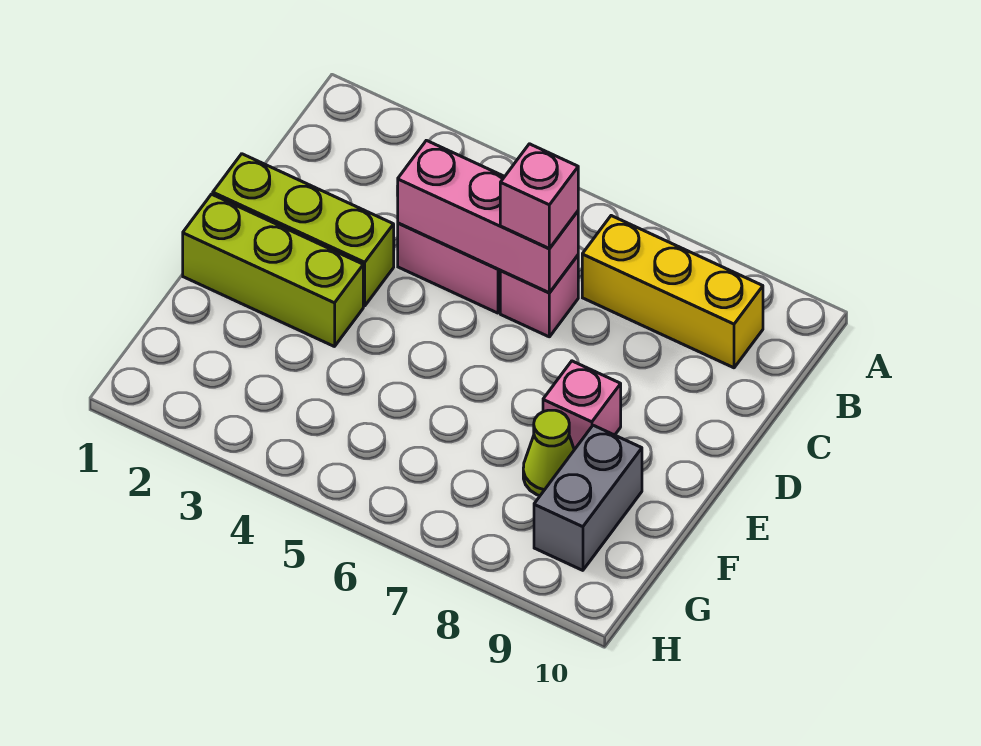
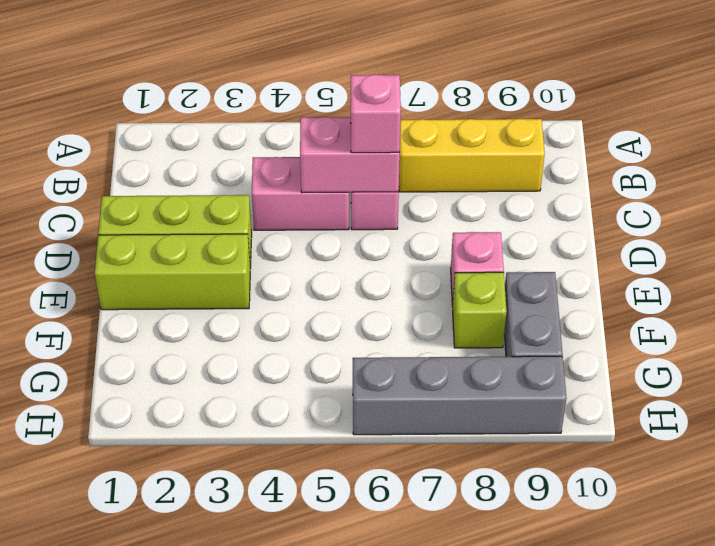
pink 1x3 brick [398,140,578,293] -> pink 1x2 brick [300,117,400,193]
lime 1x1 cone [523,410,574,496] -> lime 1x1 brick [452,272,507,348]
none -> grey 1x4 brick [353,356,566,435]

